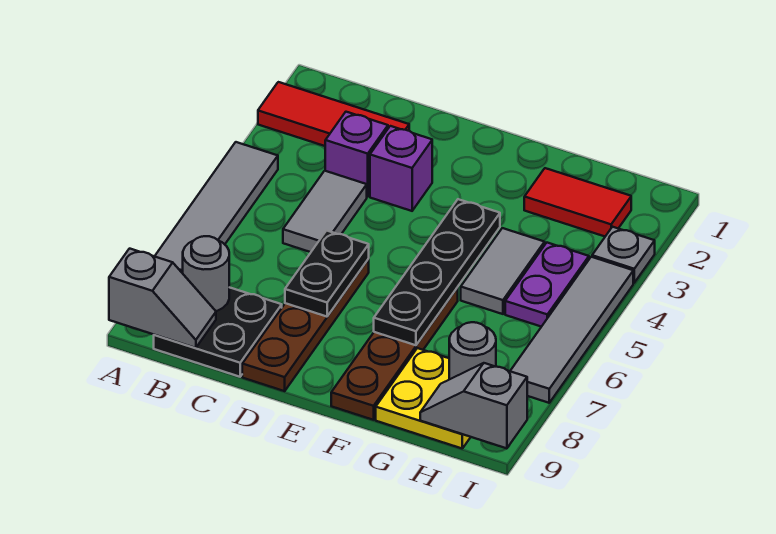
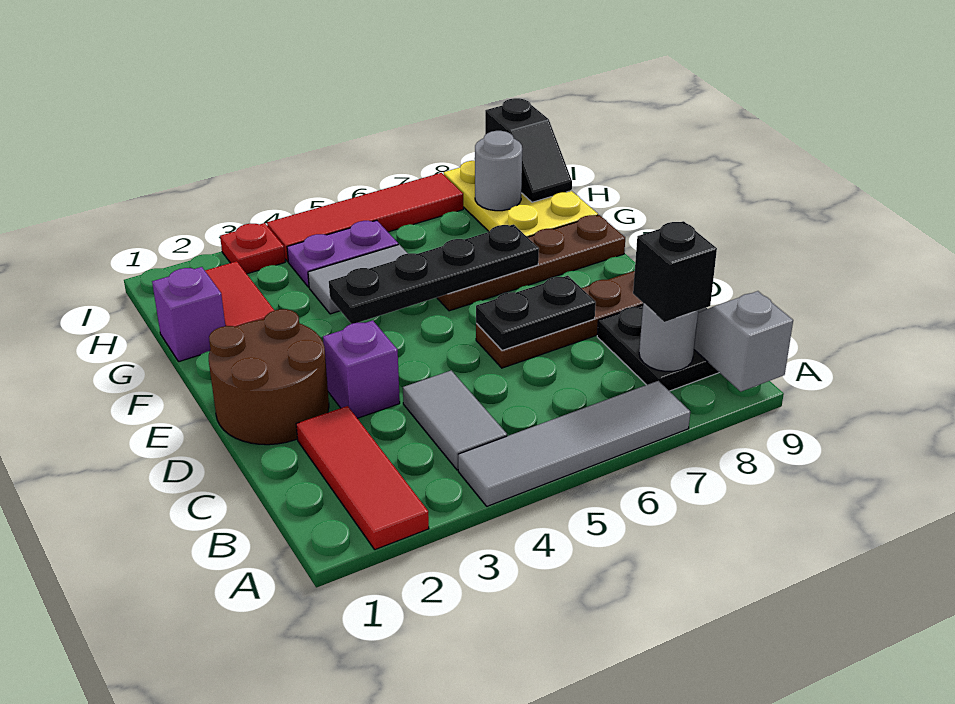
none -> black 1x1 brick [633,221,717,322]
purple 1x1 brick [325,112,388,197] -> purple 1x1 brick moved to [152,267,225,362]
grey 1x2 tile [283,171,367,252] -> grey 1x2 tile turned to [403,371,507,470]
none -> brown 2x2 round brick [209,309,329,445]
yellow 2x2 plate [376,348,470,448] -> yellow 2x3 plate [444,161,598,237]
grey 1x2 slope [420,363,527,448] -> black 1x2 slope [485,98,572,202]
grey 1x1 plate [592,227,655,283] -> red 1x1 plate [220,223,285,274]
grey 1x4 tile [511,257,633,403] -> red 1x4 tile [267,173,463,261]

